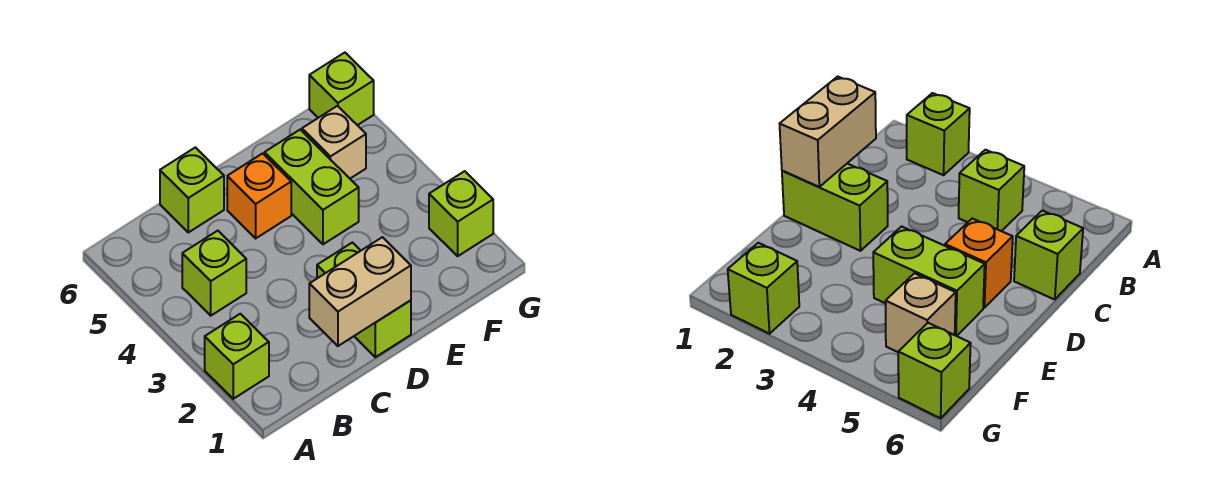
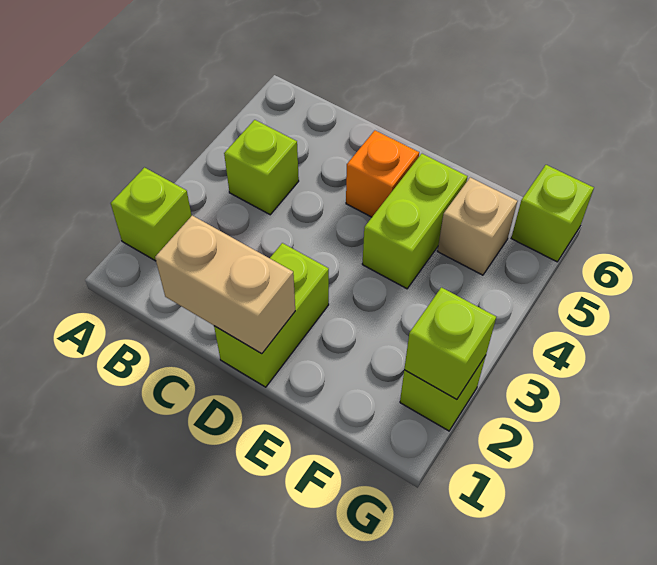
lime 1x1 brick [160,147,224,232] -> lime 1x1 brick moved to [404,287,496,400]

